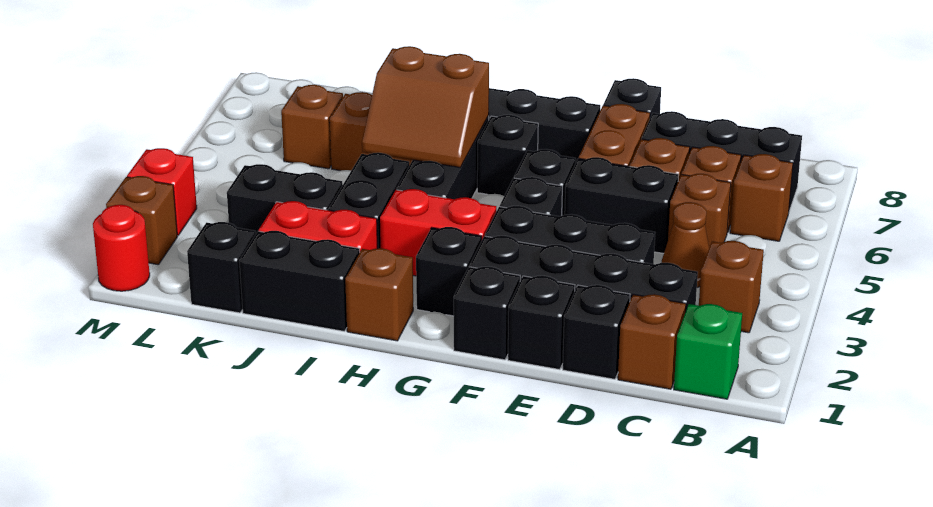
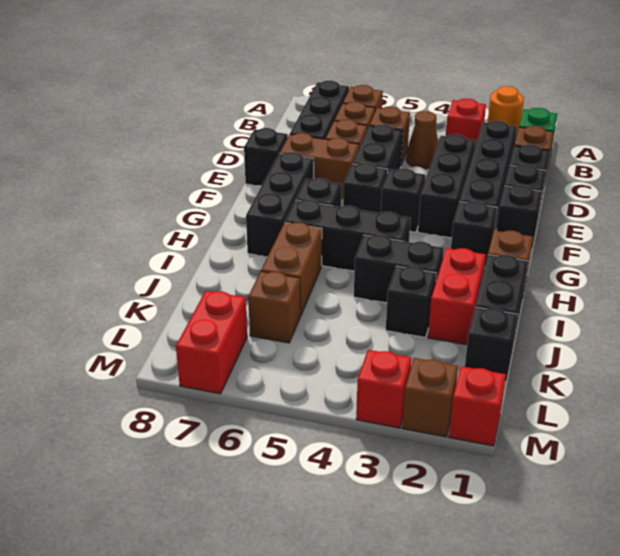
none -> orange 1x1 round brick [488,86,524,137]
brown 1x1 brick [699,241,764,333] -> red 1x1 brick [446,99,486,147]
red 1x2 brick [380,189,496,276] -> red 1x2 brick moved to [176,291,247,394]
brown 2x2 slope [362,46,489,168] -> none
black 1x2 brick [227,164,343,234] -> black 1x1 brick [386,266,436,338]
red 1x1 round brick [93,205,150,291] -> red 1x1 brick [449,366,506,446]

